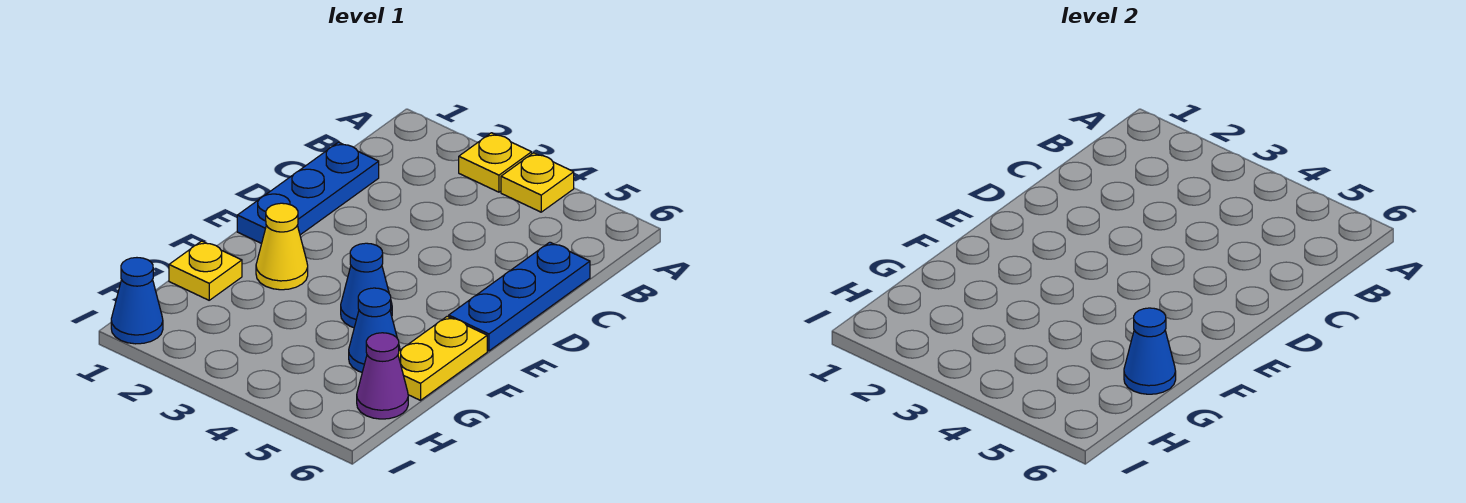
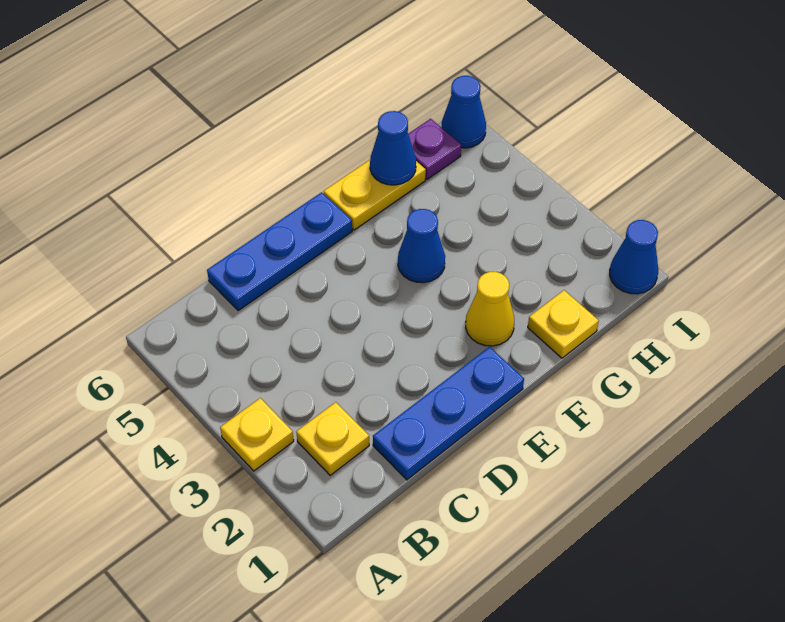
yellow 1x1 plate [501,153,574,212] -> yellow 1x1 plate moved to [296,402,369,475]
blue 1x1 cone [349,288,400,372] -> blue 1x1 cone moved to [441,76,486,148]
purple 1x1 cone [357,333,408,419] -> purple 1x1 plate [408,119,461,179]

